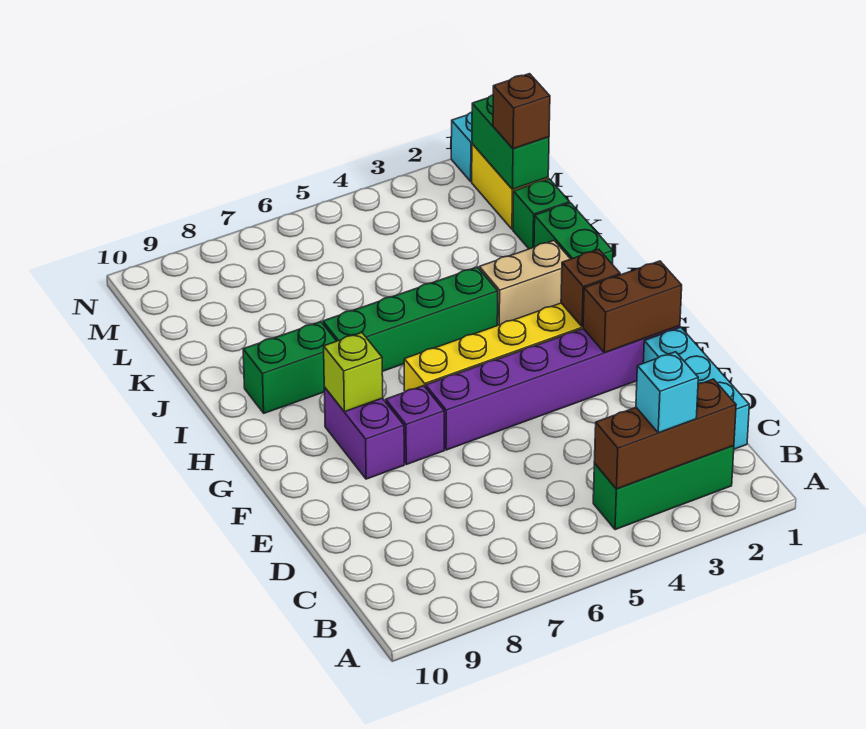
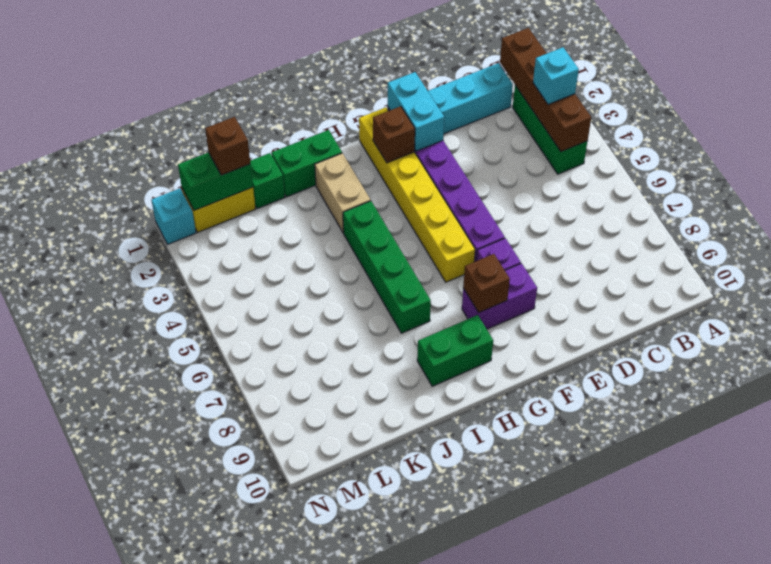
brown 1x3 brick [594,379,736,489] -> brown 1x4 brick [500,28,591,152]
brown 1x2 brick [583,261,682,353] -> cyan 1x2 brick [388,72,444,151]
lime 1x1 brick [324,333,383,412] -> brown 1x1 brick [463,254,510,312]
green 1x2 brick [243,322,336,413] -> green 1x2 brick turned to [417,315,493,386]

